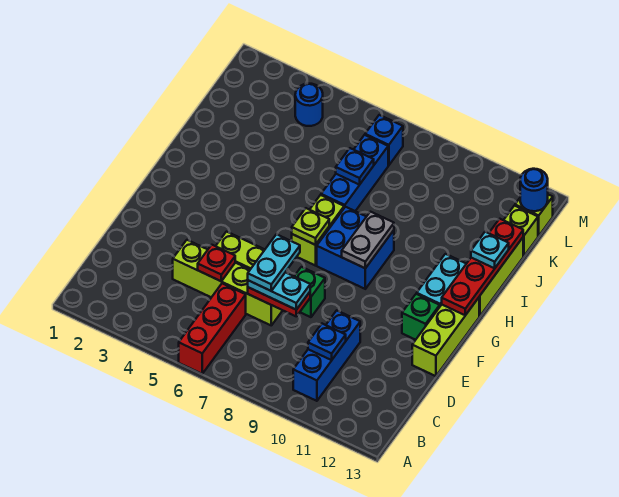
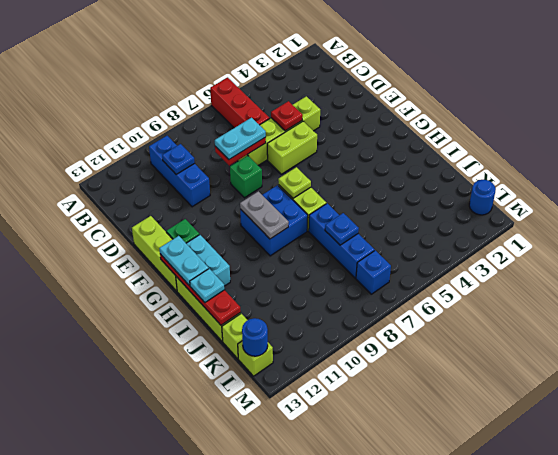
cyan 1x2 plate [248,234,300,291] -> cyan 1x2 plate moved to [159,236,209,286]
blue 1x1 round brick [295,84,323,126] -> blue 1x1 round brick moved to [469,180,496,215]

